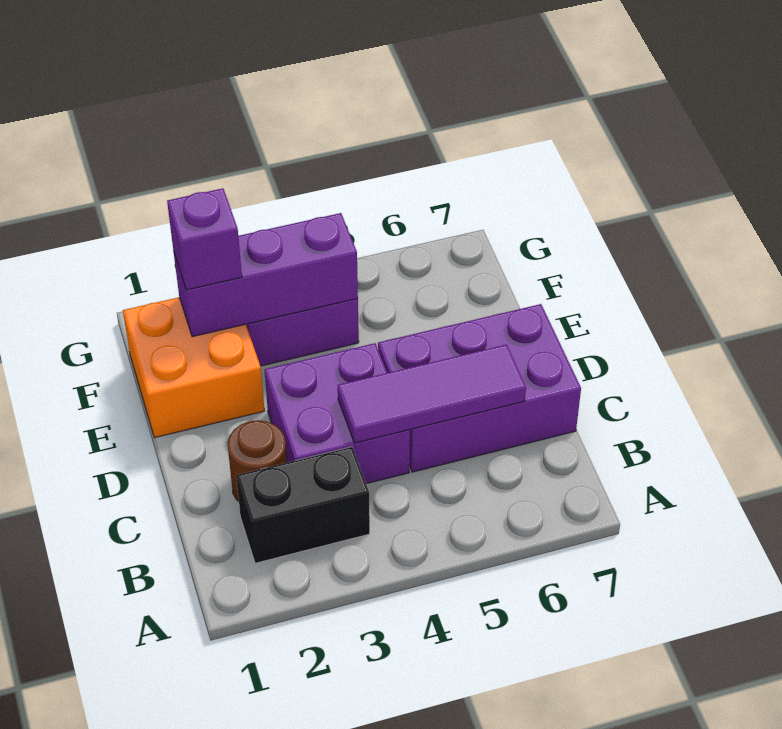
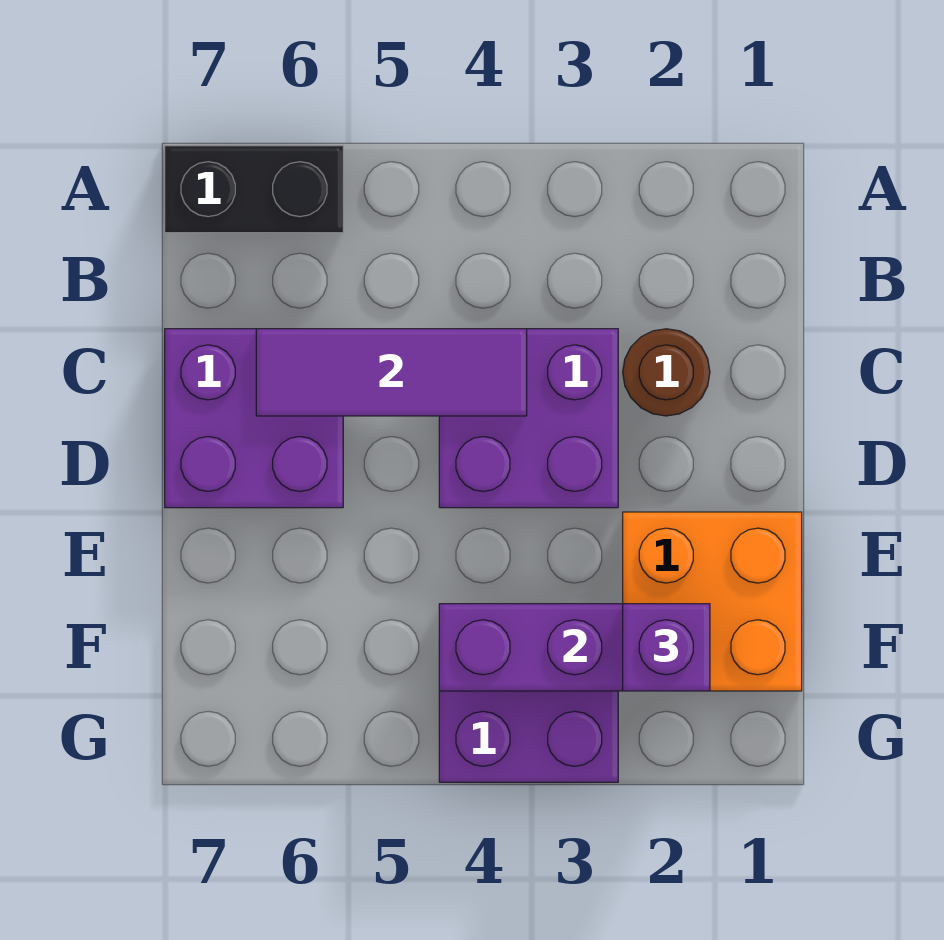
black 1x2 brick [236,447,370,563] -> black 1x2 brick moved to [165,146,343,233]
purple 2x3 brick [378,304,581,472] -> purple 2x2 brick [165,329,343,508]

